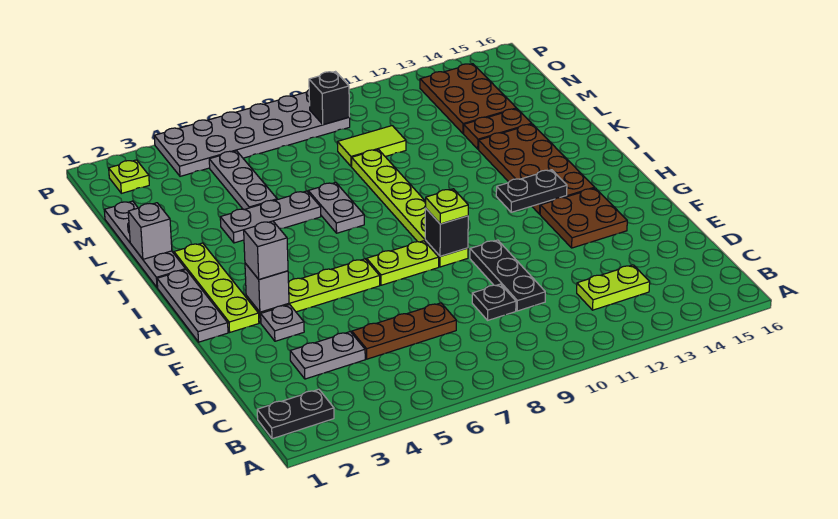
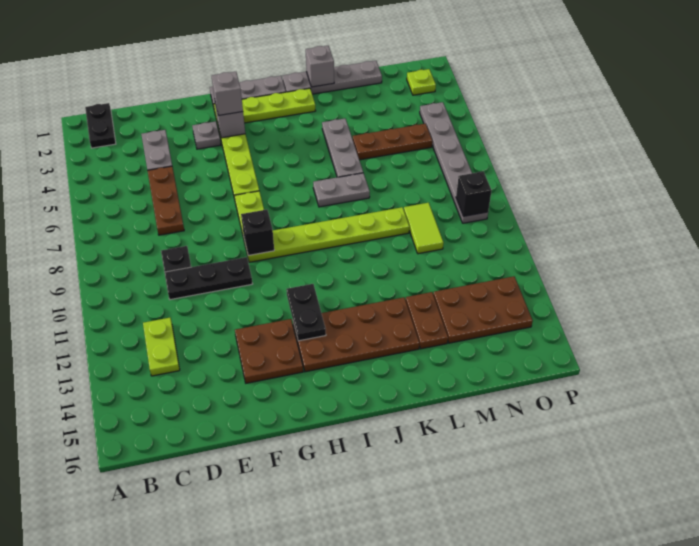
lime 1x1 plate [425,189,468,224] -> none
grey 1x3 plate [209,151,277,210] -> brown 1x3 plate [353,124,432,160]
grey 2x6 plate [154,90,350,176] -> grey 1x6 plate [420,102,488,223]

